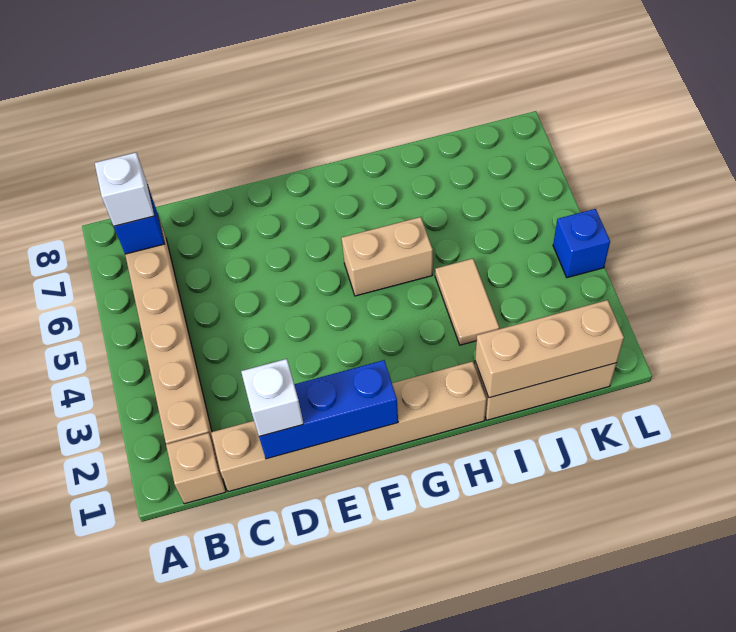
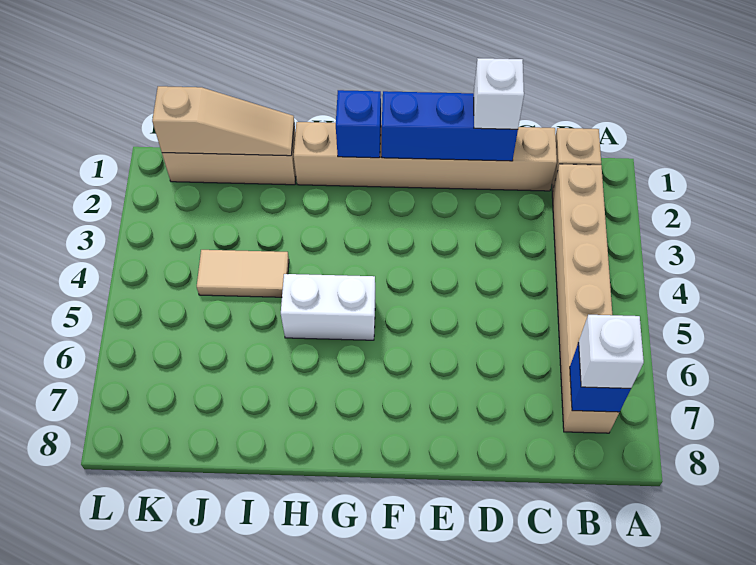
tan 1x2 brick [342,217,433,296] -> white 1x2 brick [281,274,375,340]
tan 1x3 brick [475,300,624,398] -> tan 1x3 slope [152,86,294,156]
tan 1x2 tile [435,259,499,345] -> tan 1x2 tile turned to [197,250,289,297]
blue 1x1 brick [553,209,610,278] -> blue 1x1 brick moved to [336,90,381,158]

